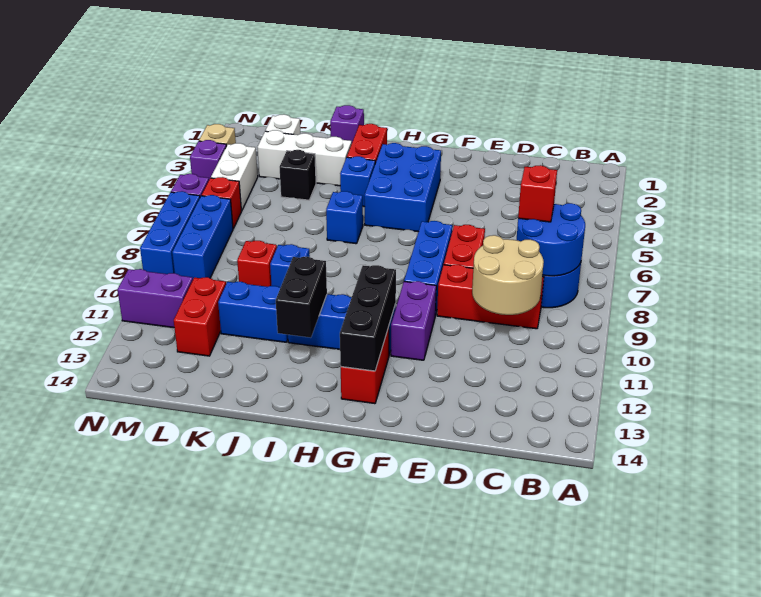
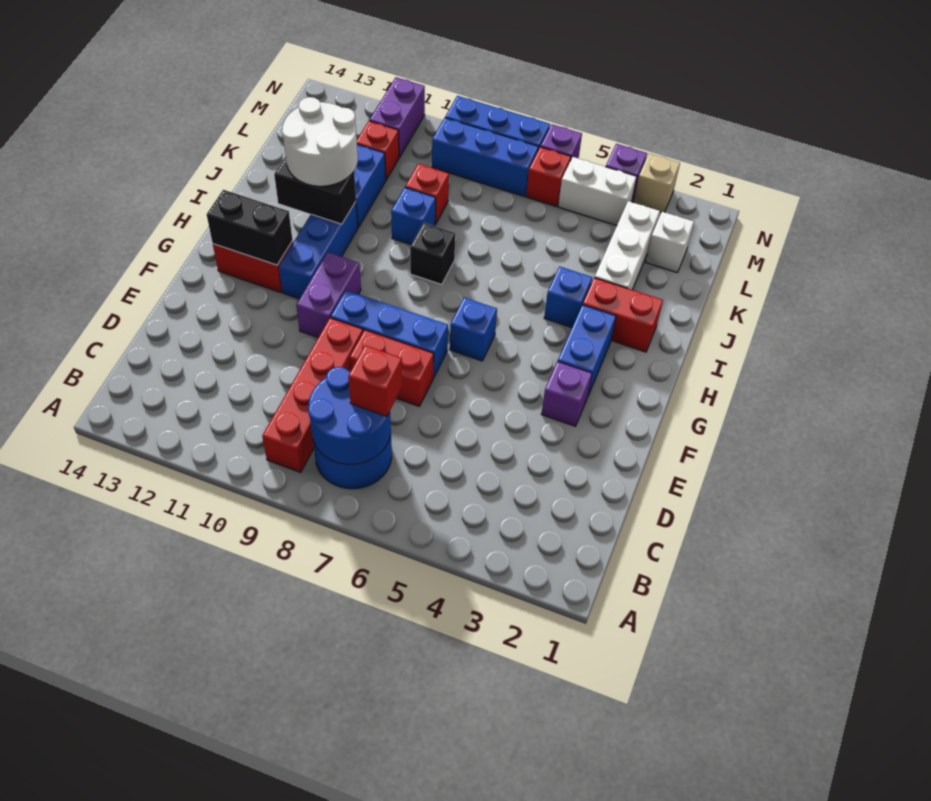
red 1x3 brick [437,265,544,329] -> red 1x4 brick [262,318,363,472]
tan 2x2 round brick [472,235,544,315] -> none
purple 1x2 brick [391,281,436,360] -> purple 1x2 brick turned to [296,252,361,337]
blue 2x3 brick [364,143,441,232] -> blue 1x2 brick [558,305,616,395]
black 1x3 brick [340,265,396,371] -> black 1x2 brick [207,190,293,265]
blue 1x1 brick [326,191,363,244] -> blue 1x1 brick moved to [450,298,497,361]
none -> white 2x2 round brick [282,97,358,186]
purple 1x1 brick [330,105,364,142] -> purple 1x1 brick moved to [541,361,592,426]
black 1x1 brick [280,150,316,200] -> black 1x1 brick moved to [410,223,455,284]
red 1x2 brick [174,277,226,356] -> red 1x1 brick [357,121,399,180]

